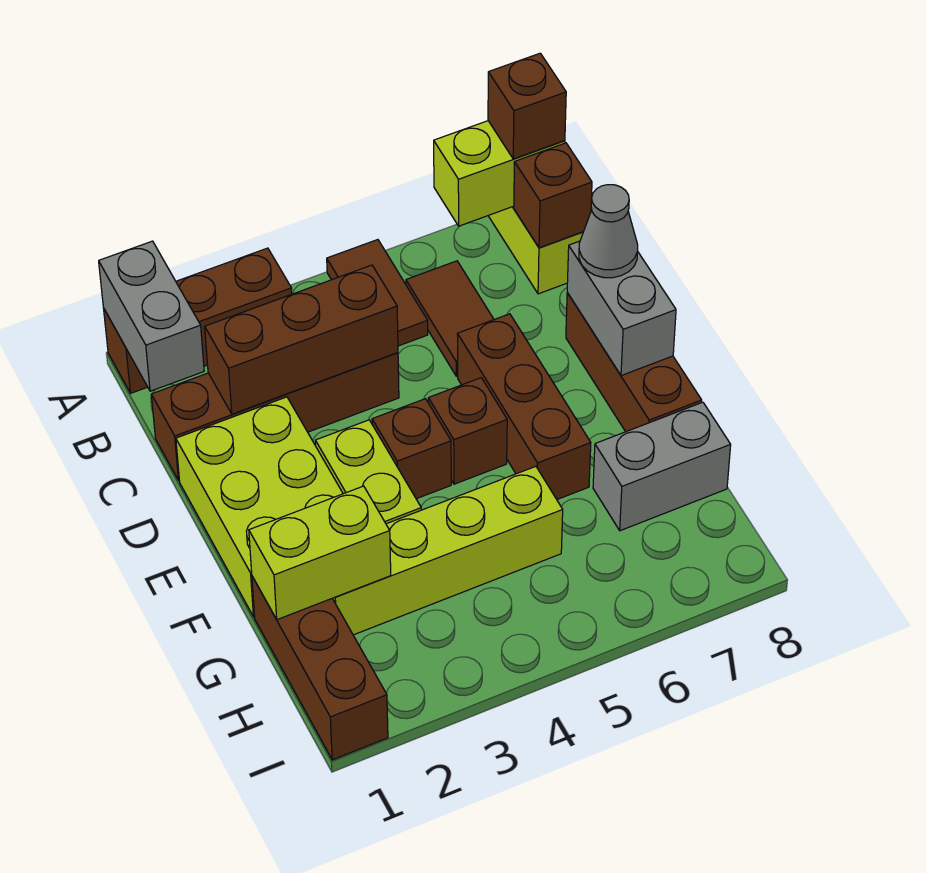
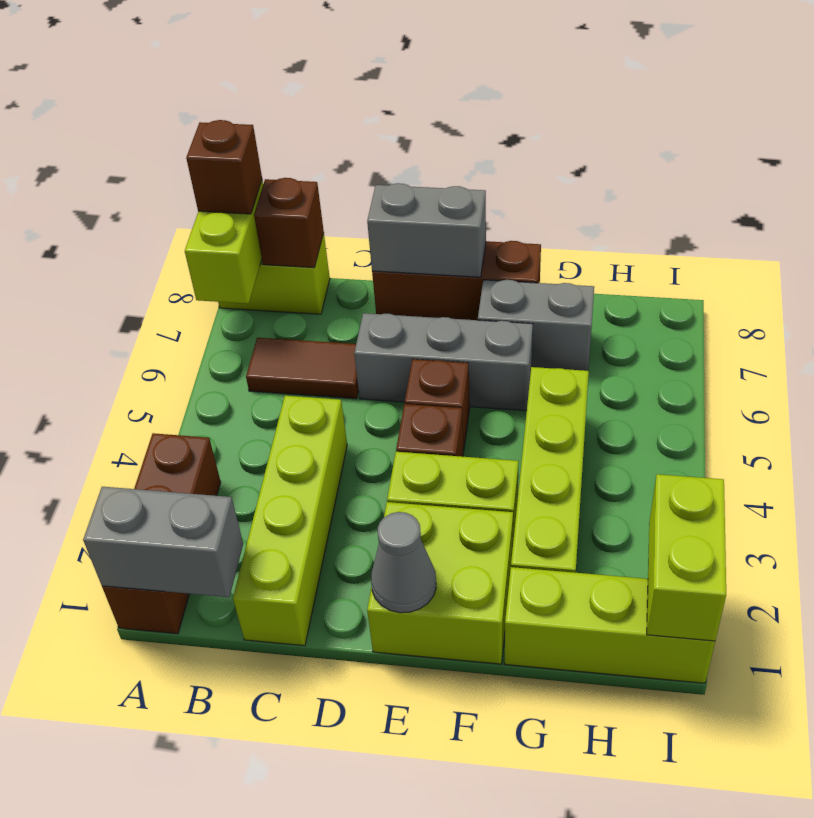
brown 1x2 tile [327,240,428,346] -> none
brown 1x4 brick [151,353,399,480] -> lime 1x4 brick [233,396,347,646]
brown 1x3 brick [205,265,398,414] -> none
lime 2x3 brick [176,397,343,617] -> lime 2x2 brick [367,502,513,664]
brown 1x3 brick [457,314,591,499] -> grey 1x3 brick [354,313,533,411]
grey 1x1 cone [579,185,638,278] -> grey 1x1 cone moved to [371,512,436,613]
brown 1x3 brick [252,576,388,760] -> lime 1x3 brick [505,567,715,683]
lime 1x2 brick [249,486,391,620] -> lime 1x2 brick moved to [647,474,726,641]
grey 1x2 brick [593,402,731,531] -> grey 1x2 brick turned to [478,280,594,371]

